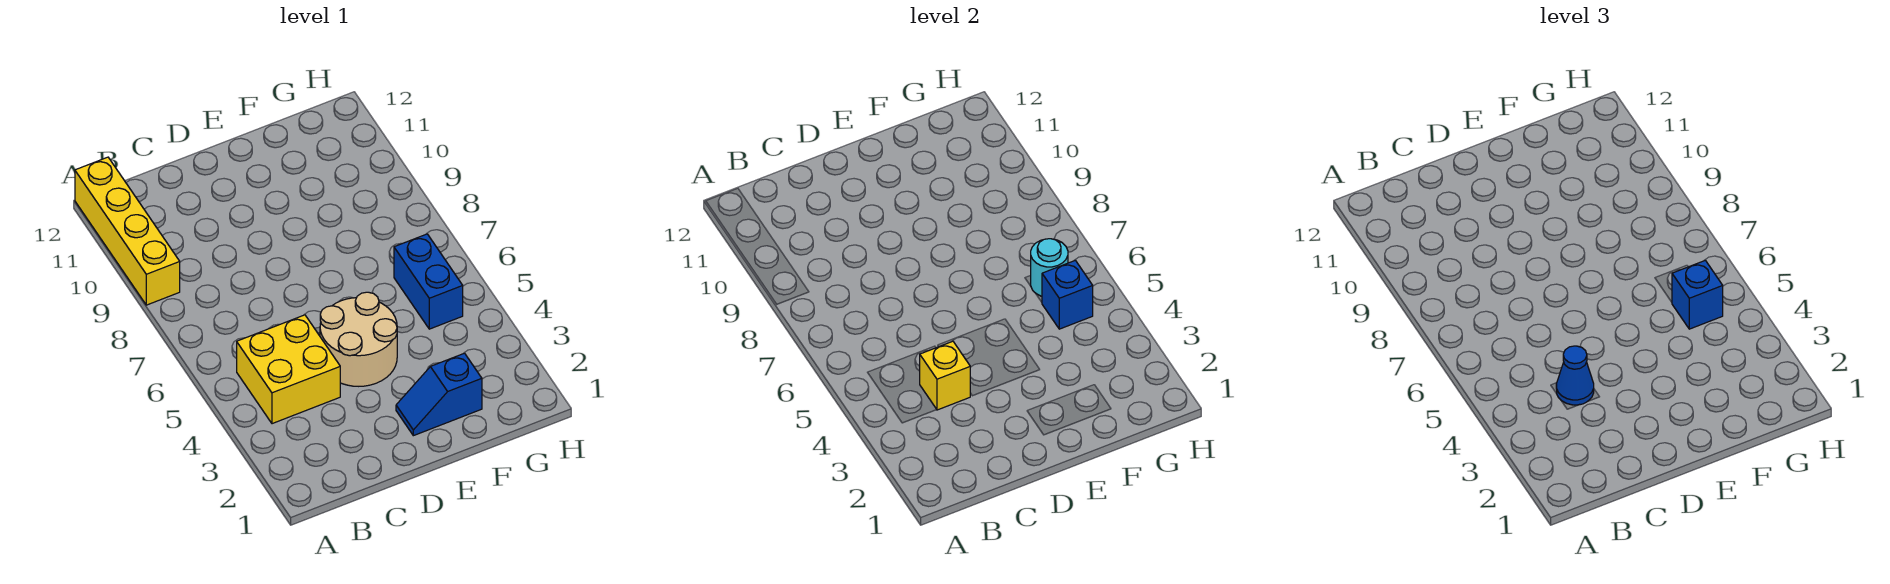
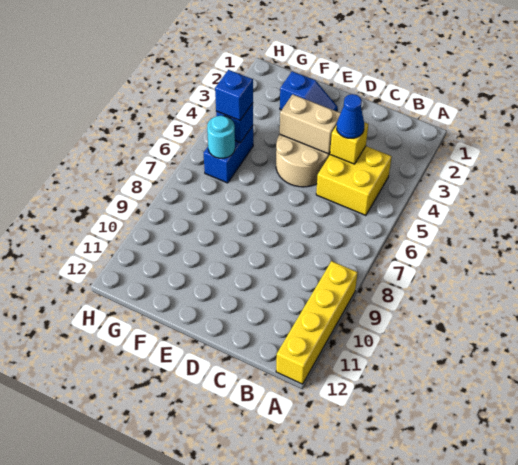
none -> tan 1x2 brick [280,94,341,154]

